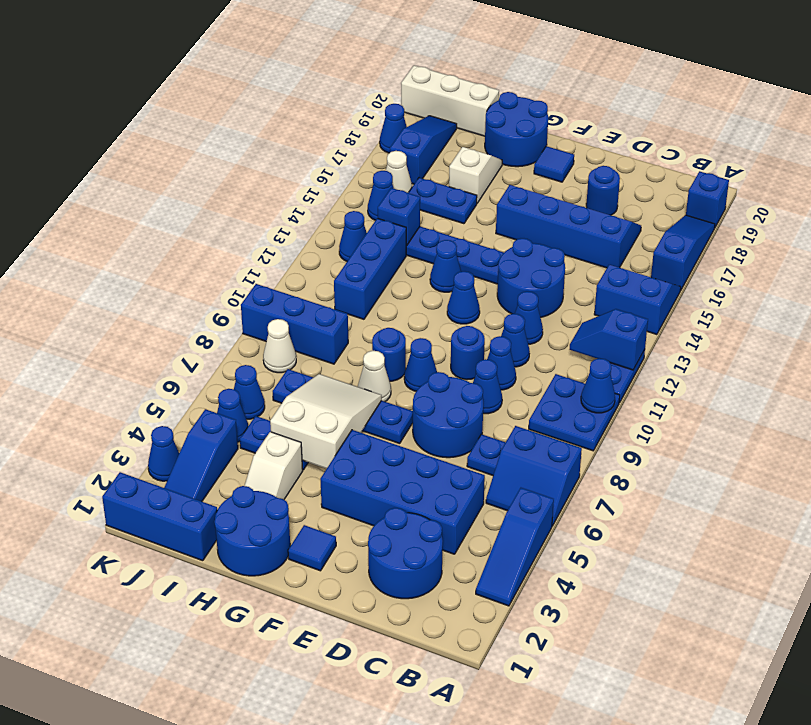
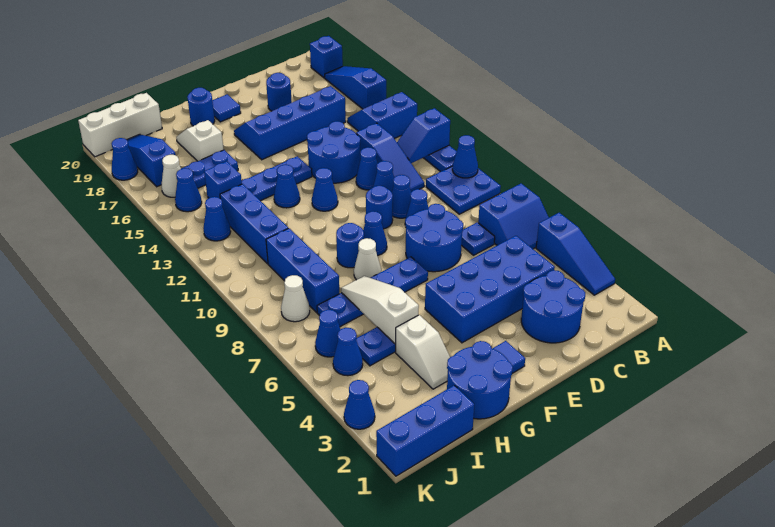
white 2x3 slope [270,374,382,469] -> white 1x3 slope [341,276,419,343]
blue 2x2 round brick [485,92,548,167] -> blue 1x1 round brick [187,88,215,126]
blue 1x3 brick [241,284,348,364] -> blue 1x3 brick turned to [266,228,339,312]
blue 1x3 slope [164,409,238,501] -> blue 1x3 slope moved to [356,123,424,192]

